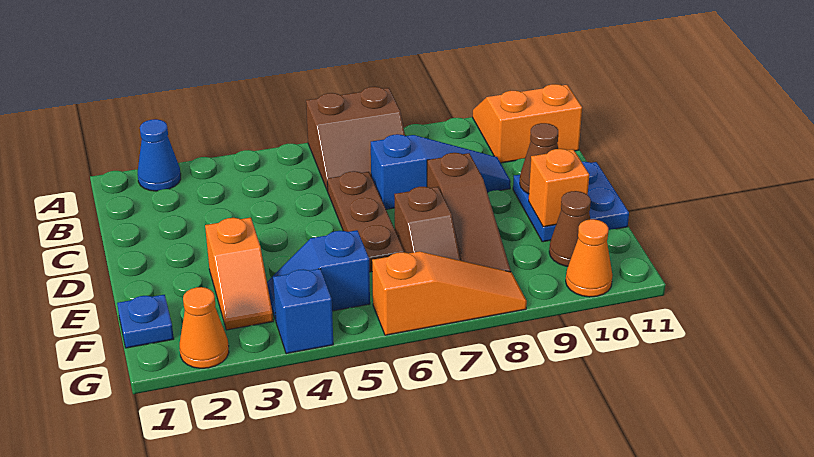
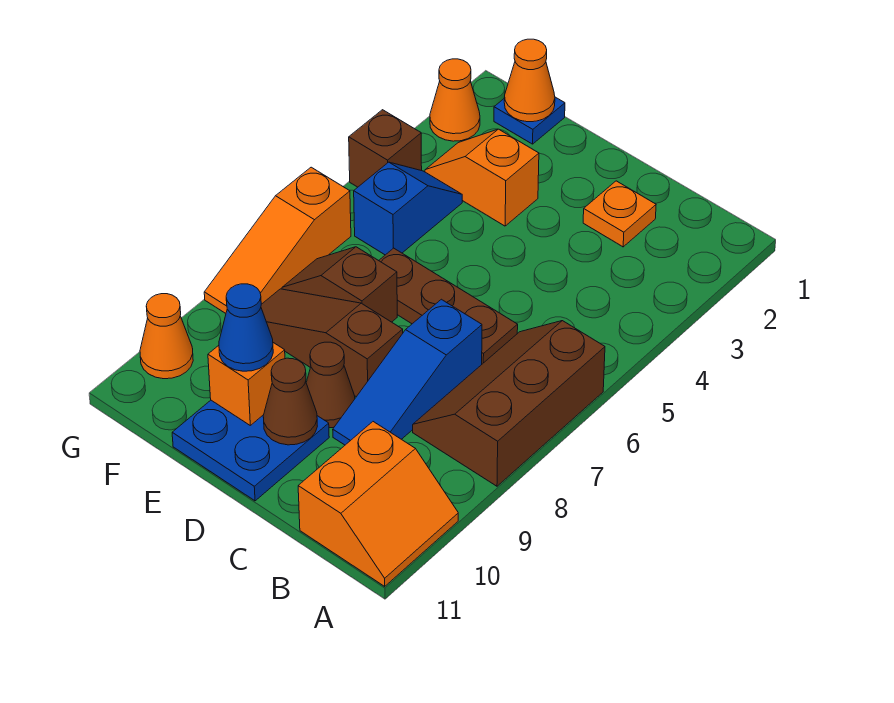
blue 1x1 cone [138,119,181,191] -> blue 1x1 cone moved to [219,284,273,371]
brown 2x2 slope [306,87,405,191] -> brown 2x3 slope [413,321,605,486]
none -> orange 1x1 plate [583,181,656,247]
none -> orange 1x1 cone [504,39,555,122]
brown 1x1 cone [549,191,591,266] -> brown 1x1 cone moved to [306,342,355,428]
blue 1x1 brick [273,269,333,354] -> brown 1x1 brick [349,110,422,187]

